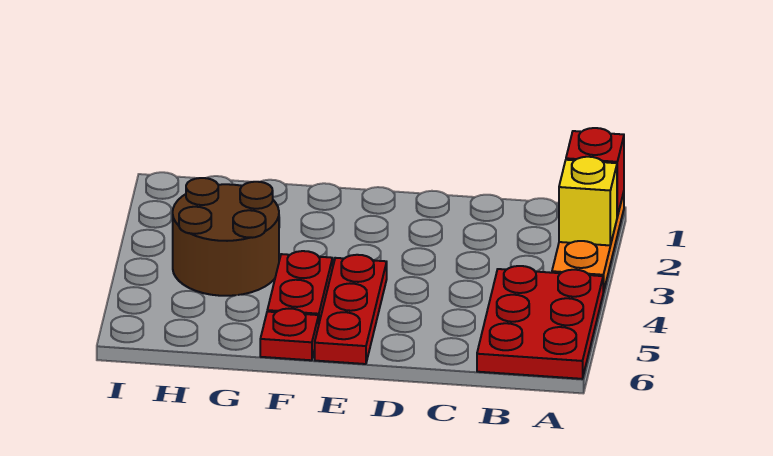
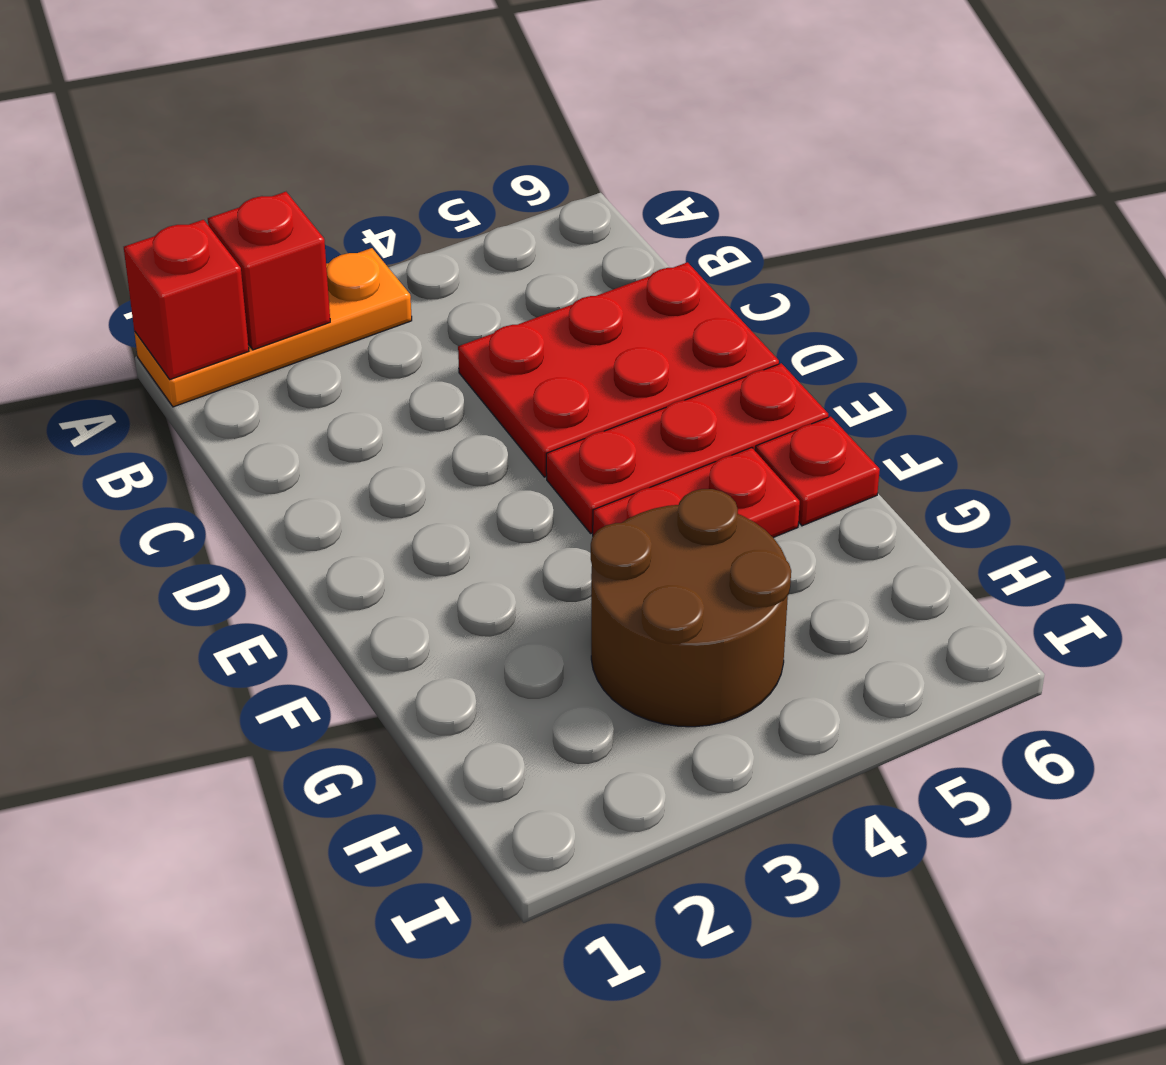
yellow 1x1 brick [559,157,617,245] -> red 1x1 brick [208,192,330,350]
red 2x3 plate [477,266,603,379] -> red 2x3 plate moved to [458,262,779,477]

